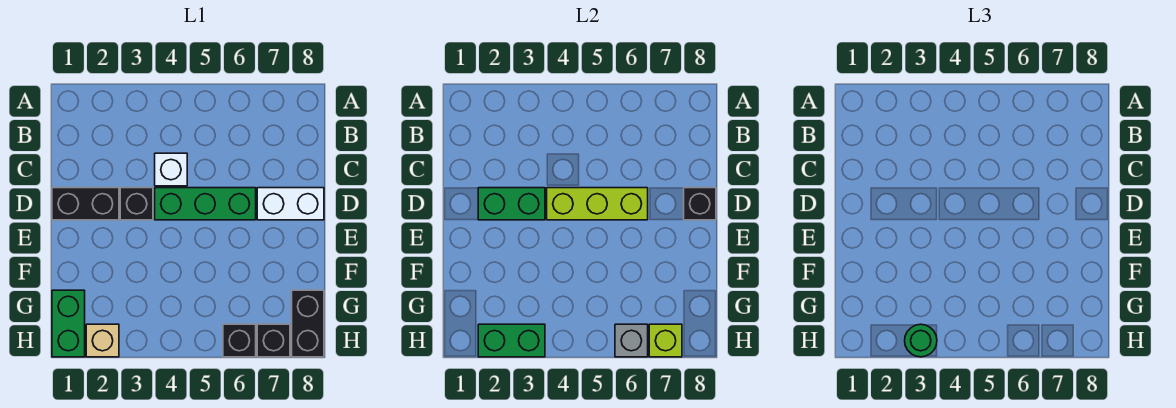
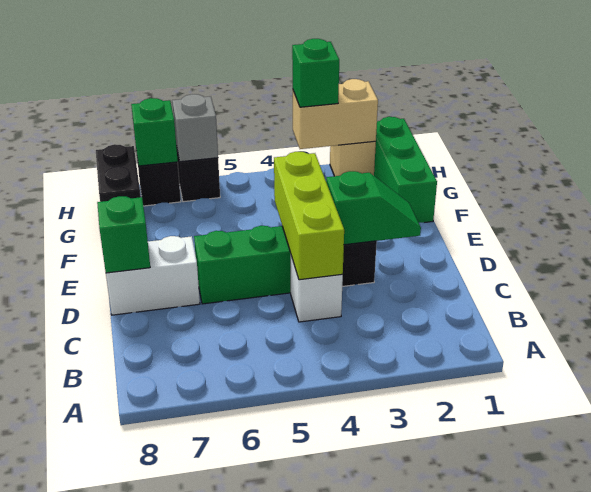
black 1x2 brick [52,188,119,220] -> none
green 1x2 brick [478,188,545,220] -> green 1x2 slope [326,171,421,245]
lime 1x3 brick [547,188,648,220] -> lime 1x3 brick turned to [274,152,344,280]
black 1x1 brick [684,188,716,220] -> green 1x1 brick [97,196,150,273]
green 1x2 brick [52,290,85,357] -> green 1x3 brick [374,117,437,223]
green 1x2 brick [478,324,545,357] -> tan 1x2 brick [293,79,378,149]
green 1x1 round brick [905,324,937,357] -> green 1x1 brick [292,39,339,107]
lime 1x1 brick [649,324,682,357] -> green 1x1 brick [131,98,178,166]

